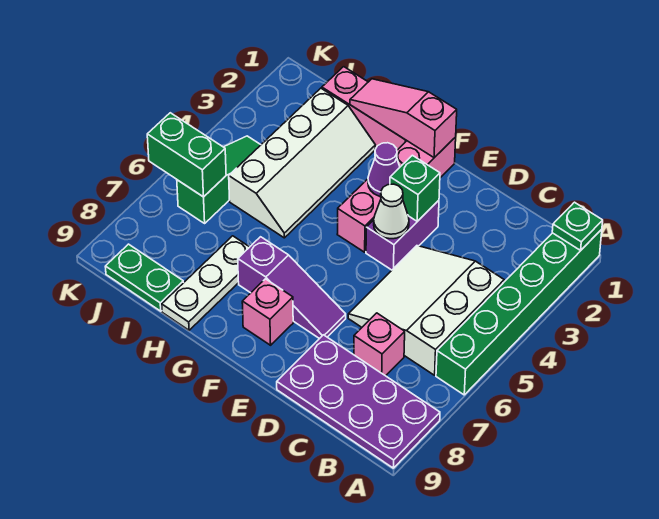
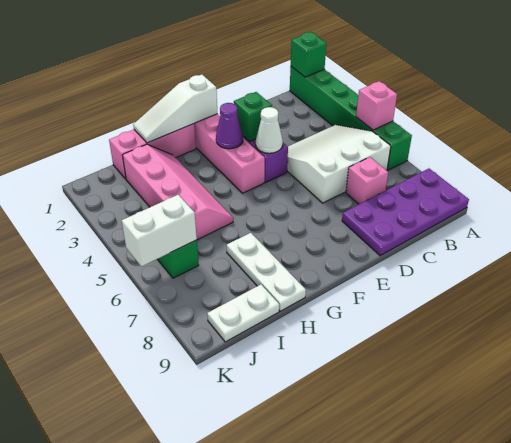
green 1x1 plate [552,202,603,250] -> green 1x1 brick [291,32,326,77]
white 3x3 slope [348,246,504,375] -> white 3x3 slope turned to [287,125,391,203]
purple 1x3 slope [238,237,346,339] -> none
pink 1x3 slope [350,79,457,158] -> white 1x3 slope [133,75,217,143]
pink 1x1 brick [242,279,293,345] -> pink 1x1 brick moved to [356,81,397,130]
white 2x4 slope [229,88,376,238] -> pink 2x4 slope [123,144,233,240]
green 1x2 plate [105,244,183,311] -> white 1x2 plate [207,285,279,342]
green 1x2 brick [147,113,226,197] -> white 1x2 brick [122,195,197,266]

